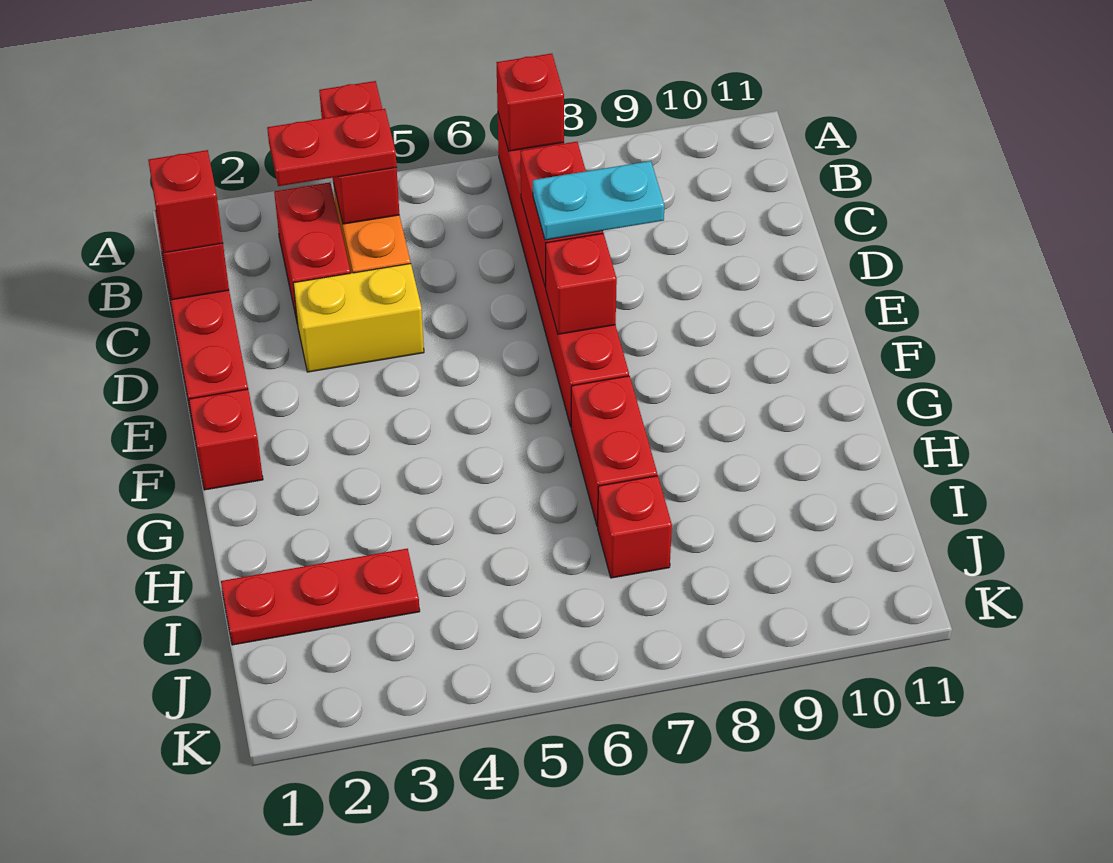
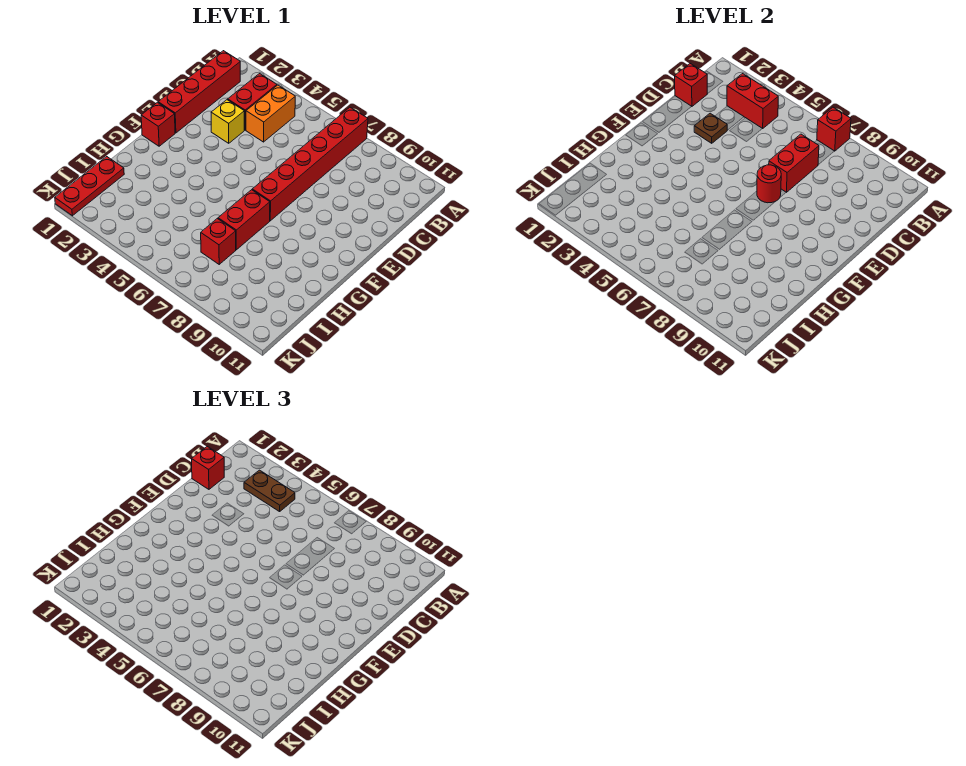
red 1x2 brick [319,81,399,224] -> red 1x2 brick turned to [727,74,778,129]
red 1x2 plate [267,109,397,186] -> brown 1x2 plate [244,470,295,512]
yellow 1x2 brick [293,264,424,372] -> yellow 1x1 brick [211,100,244,143]
none -> brown 1x1 plate [694,113,727,143]
cyan 1x2 plate [533,161,664,240] -> none
red 1x1 brick [546,233,617,334] -> red 1x1 round brick [757,165,781,203]
red 1x3 plate [221,549,420,645] -> red 1x3 plate turned to [55,157,124,216]

